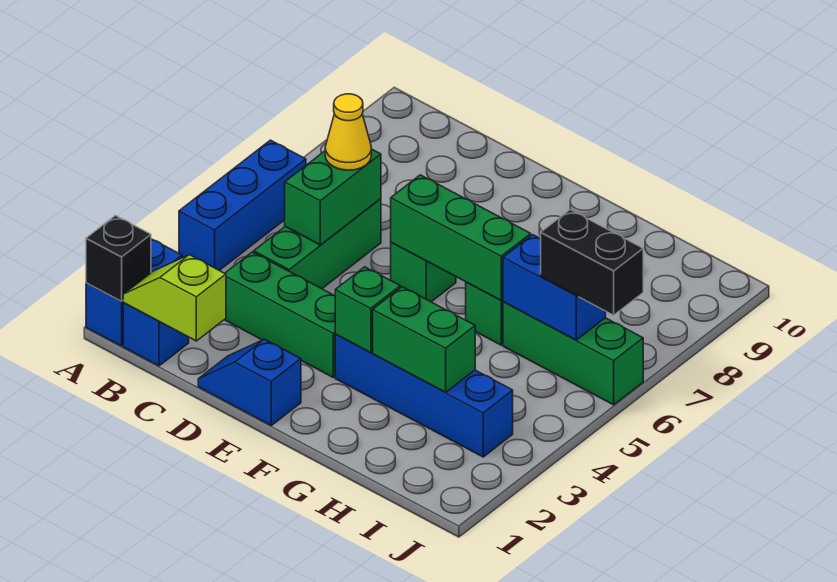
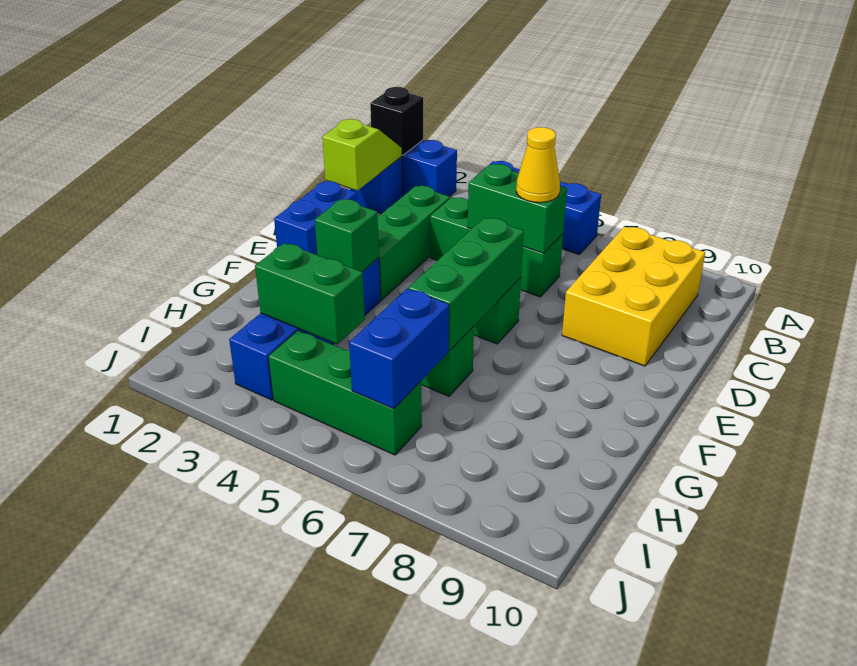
none -> yellow 2x3 brick [562,227,705,366]
blue 1x2 slope [198,339,301,425] -> blue 1x2 brick [274,181,357,255]
green 1x2 brick [373,287,475,392] -> green 1x2 brick turned to [255,243,365,344]
green 1x3 brick [503,302,643,405] -> green 1x3 brick turned to [269,331,422,455]
black 1x2 brick [541,210,643,315] -> none

